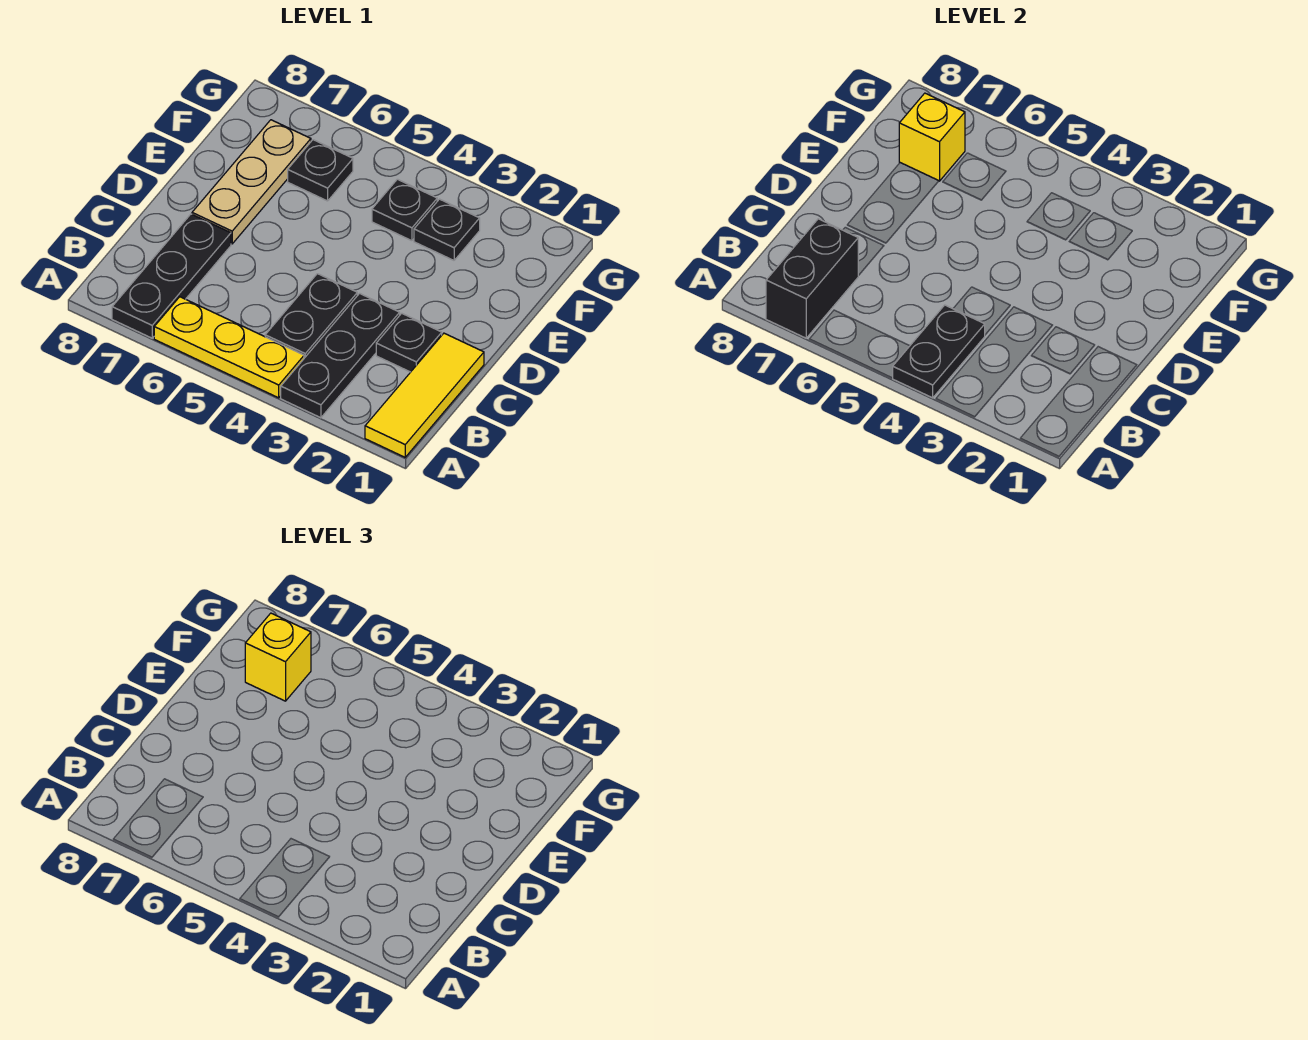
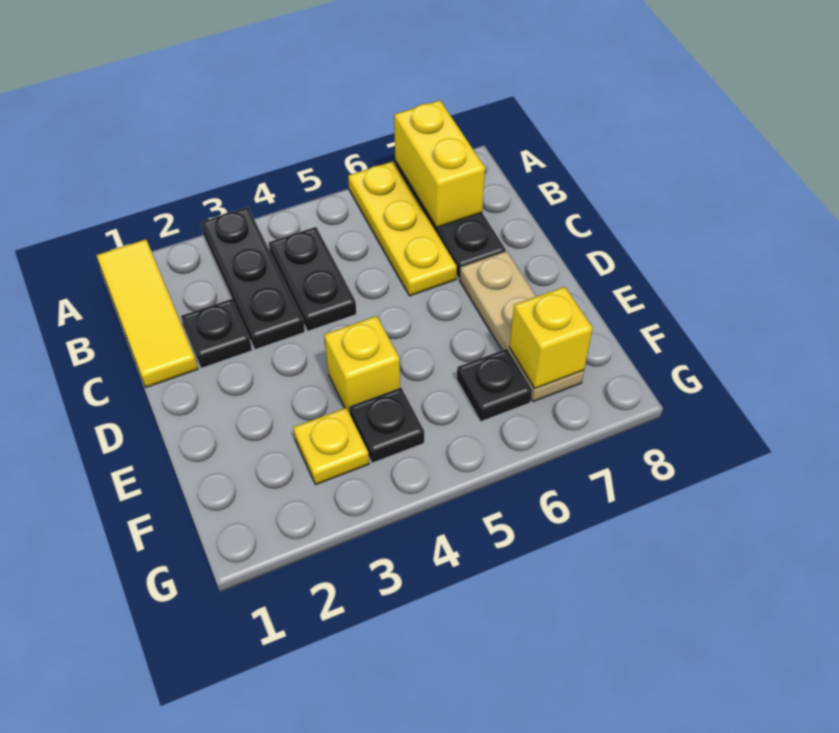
yellow 1x3 plate [154,297,304,398] -> yellow 1x3 plate turned to [348,161,457,296]
black 1x2 plate [893,305,985,398] -> none
black 1x2 brick [766,219,858,338] -> yellow 1x2 brick [394,100,485,227]
black 1x1 plate [414,199,480,260] -> yellow 1x1 plate [293,408,369,484]
yellow 1x1 brick [245,613,311,701] -> yellow 1x1 brick moved to [324,316,400,413]

